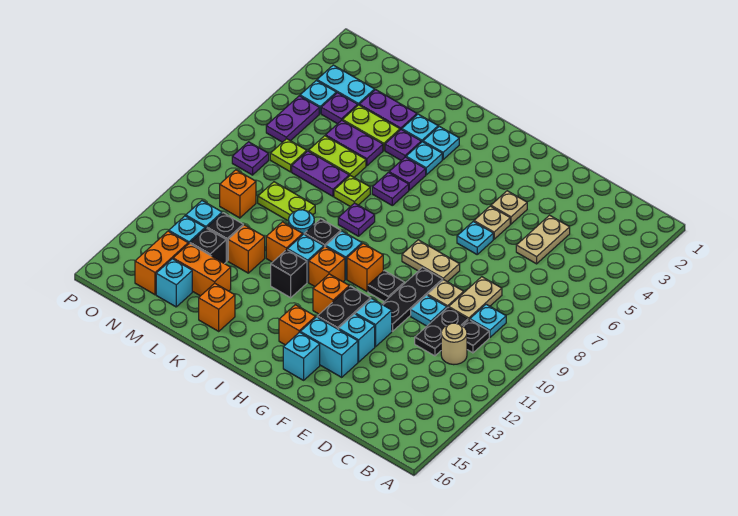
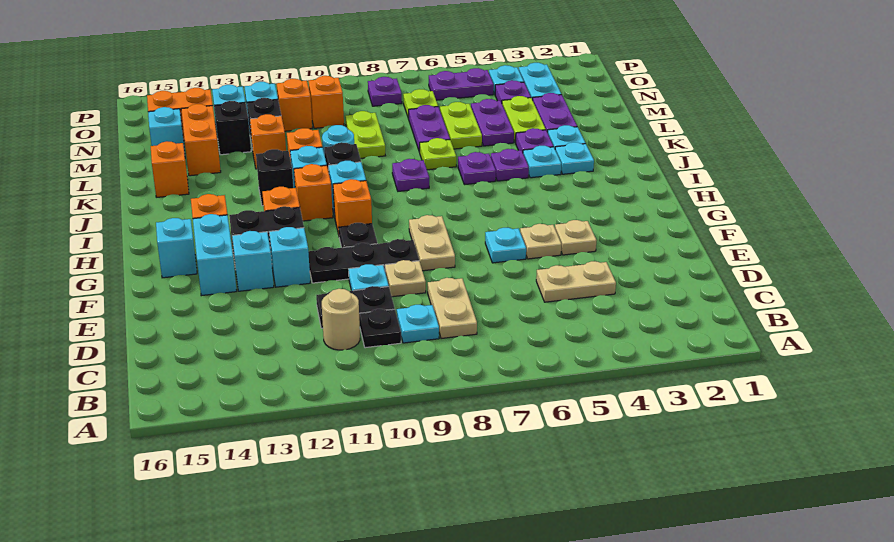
tan 1x2 plate [449,277,502,320] -> tan 1x2 plate turned to [428,278,477,339]
none -> orange 1x1 brick [277,79,312,131]

